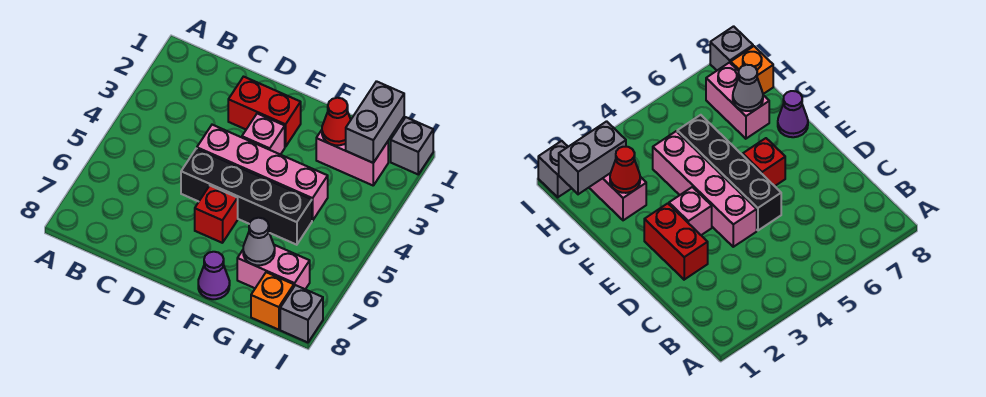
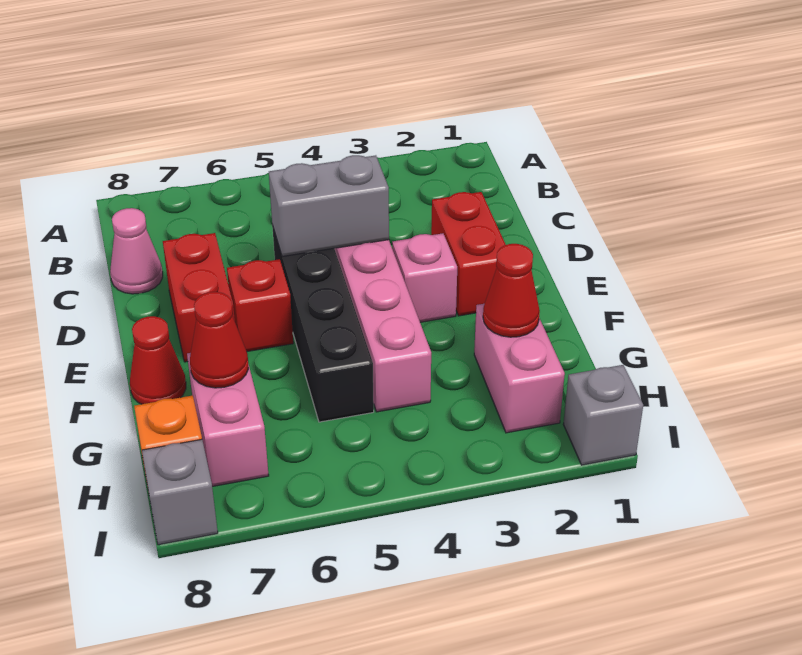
none -> pink 1x1 cone [110,208,163,294]
none -> red 1x2 brick [163,233,235,362]
purple 1x1 cone [198,252,230,299] -> red 1x1 cone [130,316,186,404]
grey 1x1 cone [243,218,275,265] -> red 1x1 cone [190,292,248,388]
grey 1x2 brick [346,81,404,163] -> grey 1x2 brick moved to [269,155,389,257]

